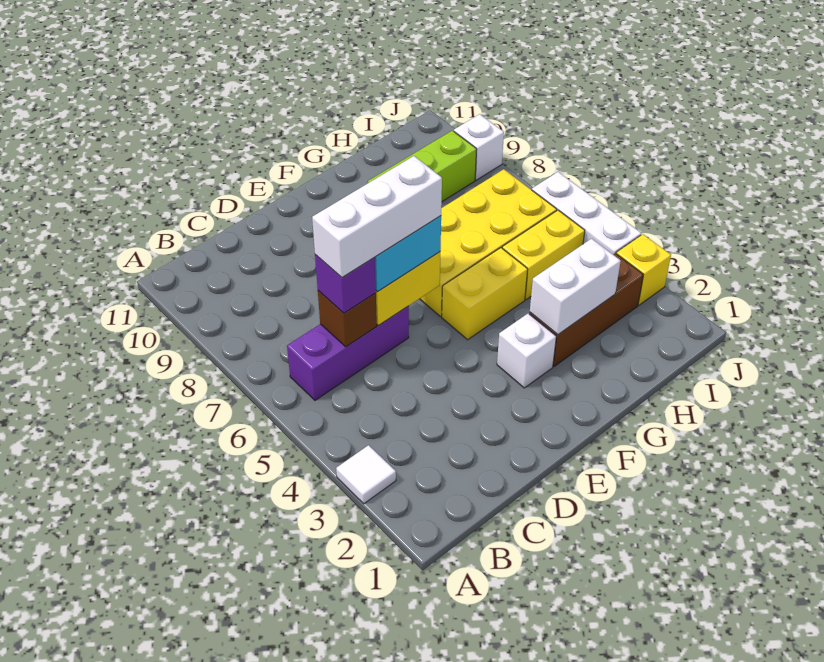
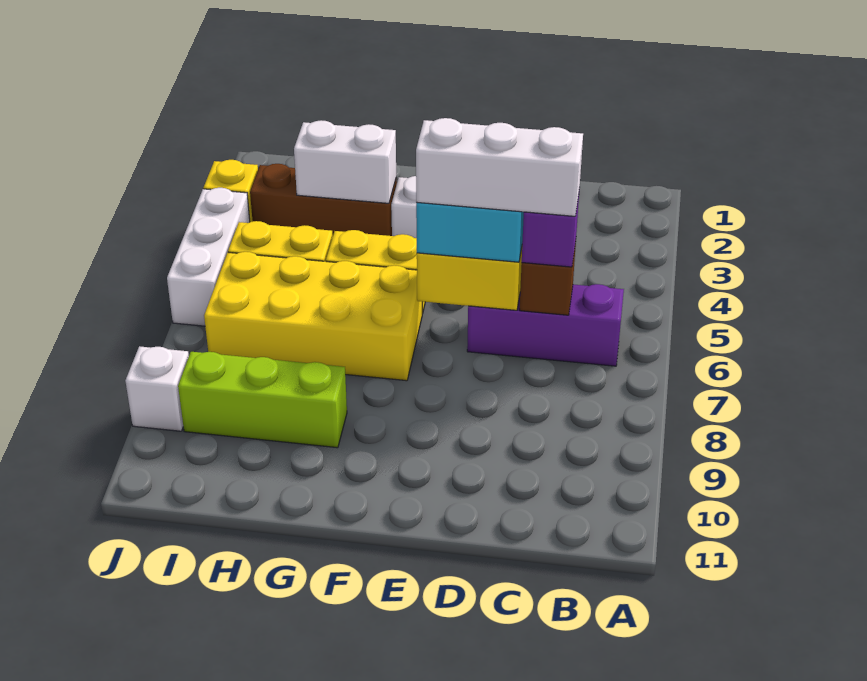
white 1x1 tile [336,445,396,504] -> none

